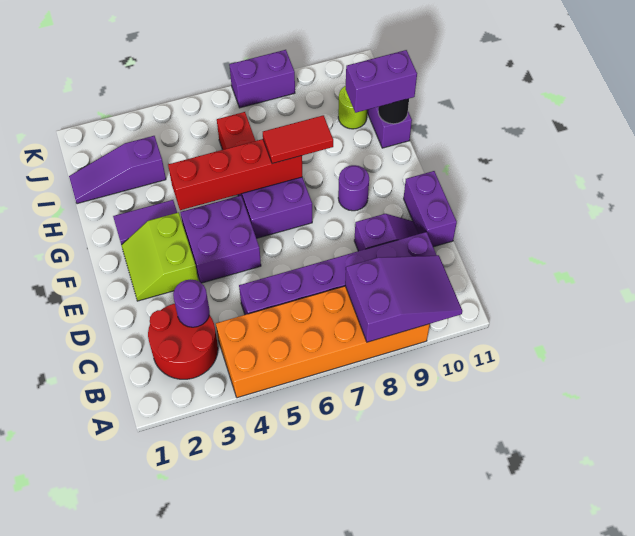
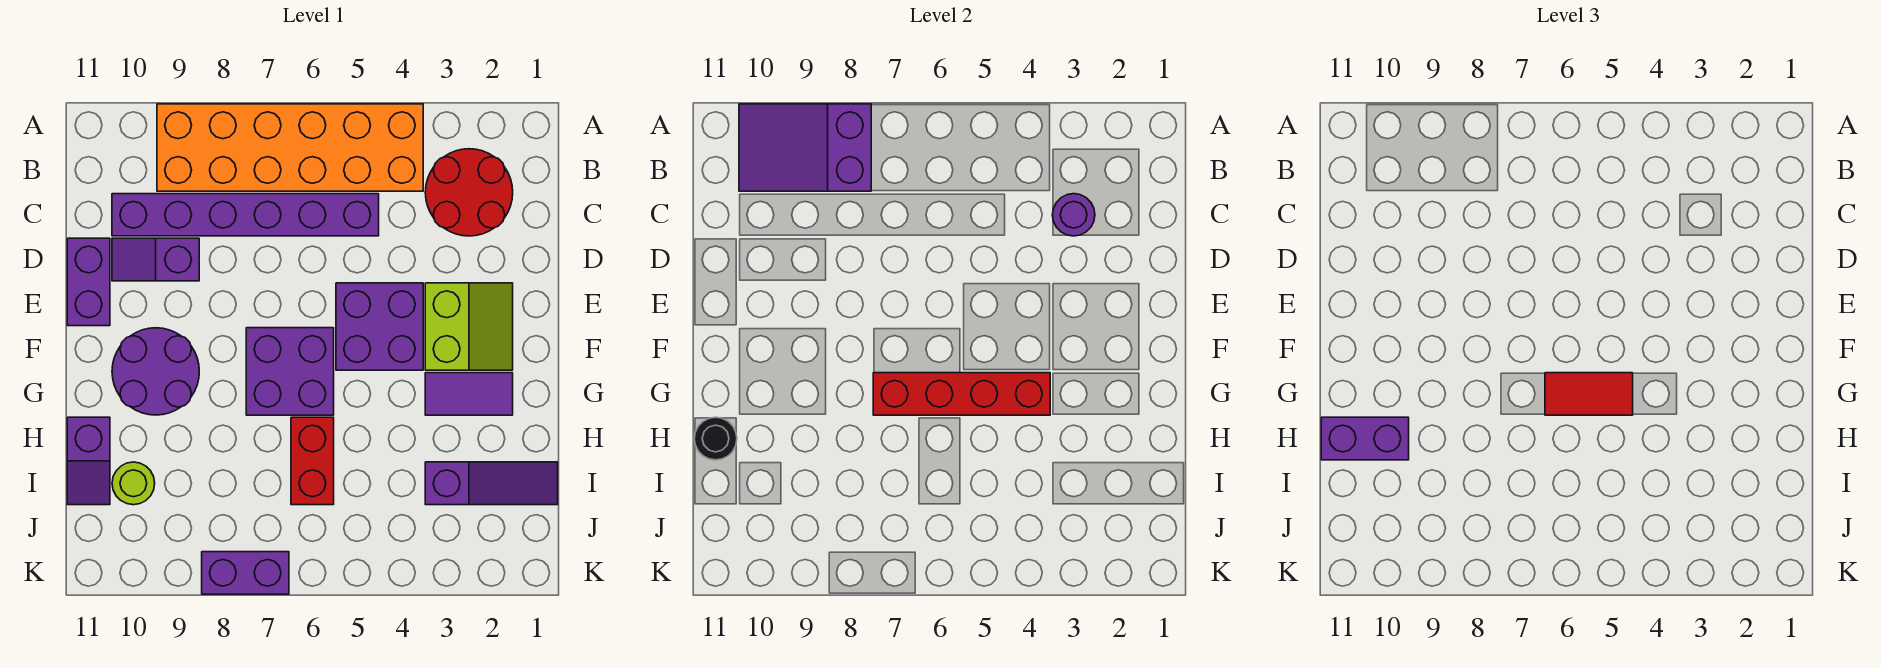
purple 1x1 round brick [338,165,369,211] -> purple 2x2 round brick [112,328,199,415]
red 1x2 tile [263,115,333,164] -> red 1x2 tile moved to [1545,373,1633,415]

